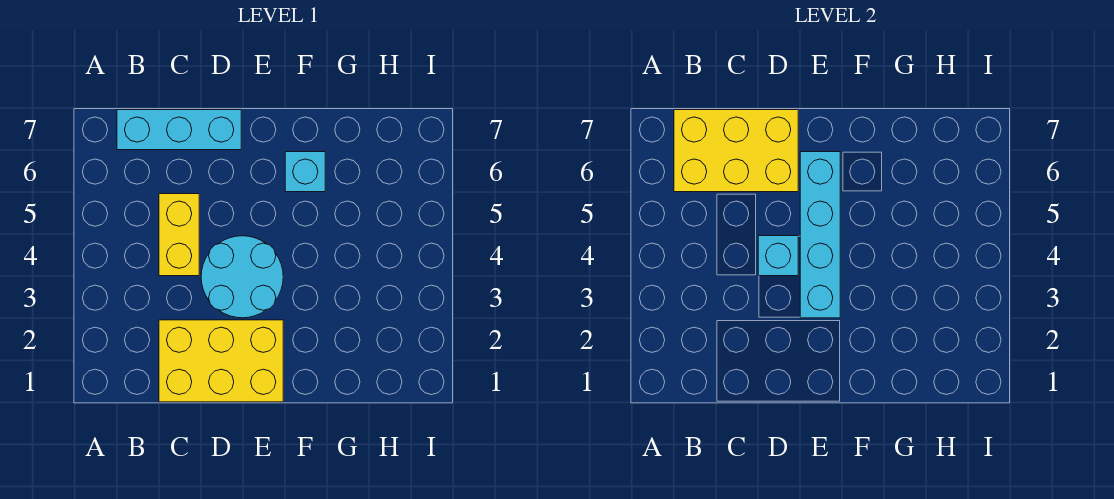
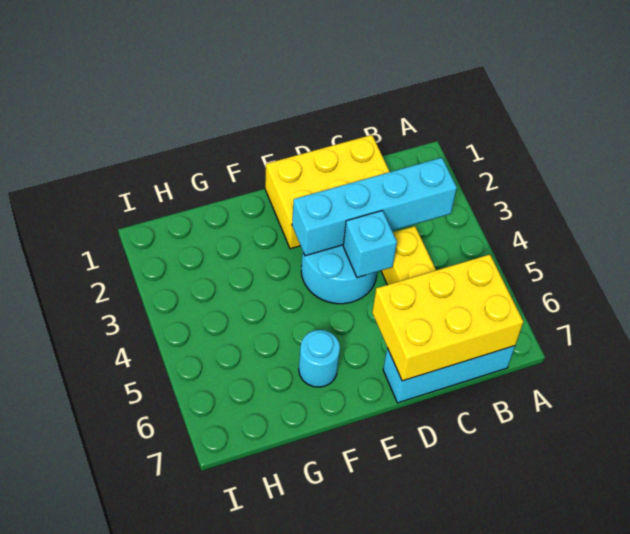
cyan 1x4 brick [800,152,840,318] -> cyan 1x4 brick turned to [292,158,457,256]
cyan 1x1 brick [285,152,325,192] -> cyan 1x1 round brick [299,330,340,387]

